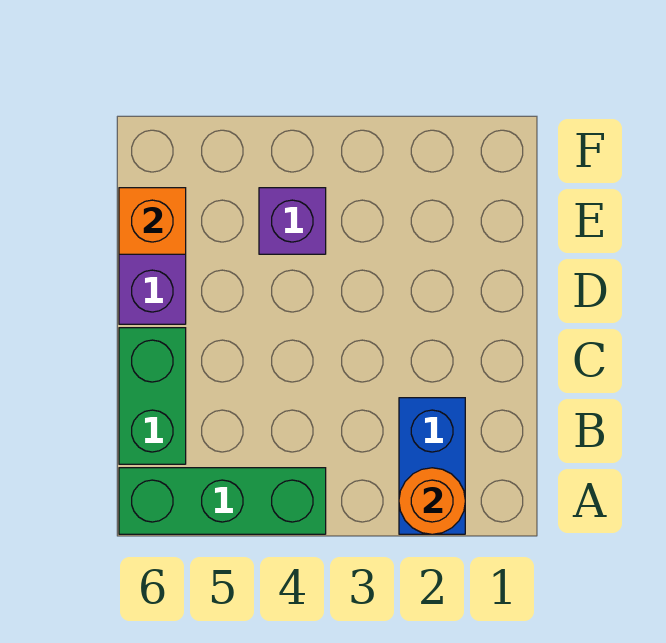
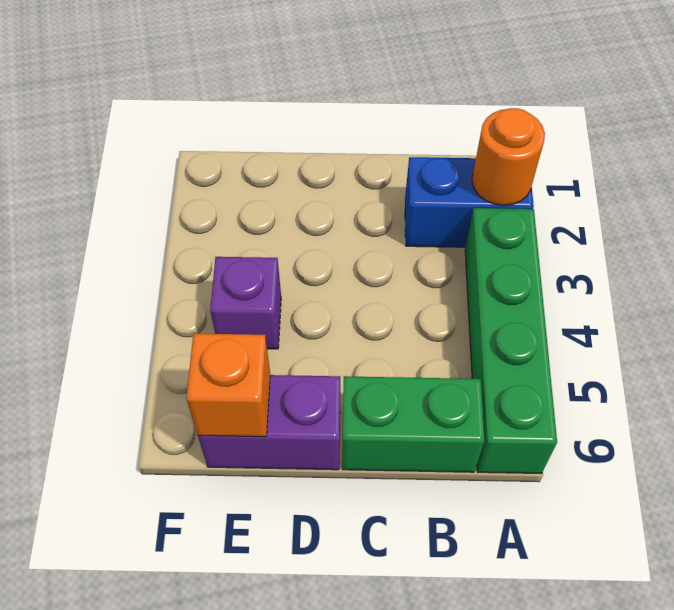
green 1x3 brick [119,468,326,534] -> green 1x4 brick [465,208,557,474]

